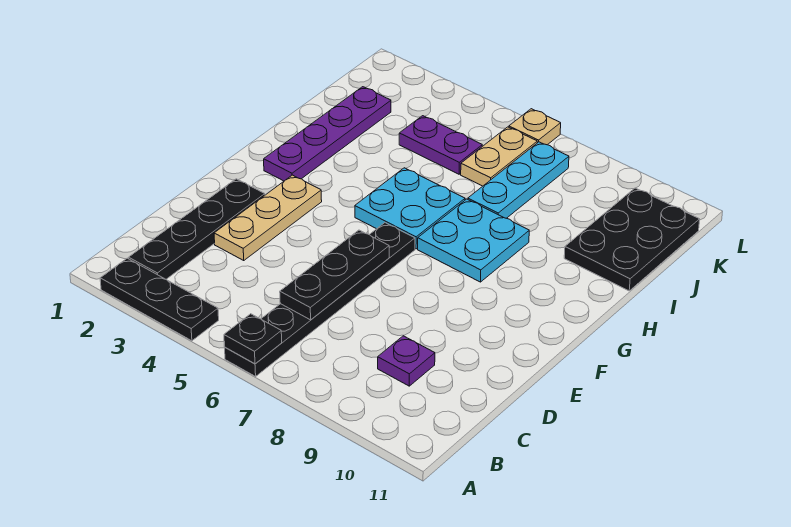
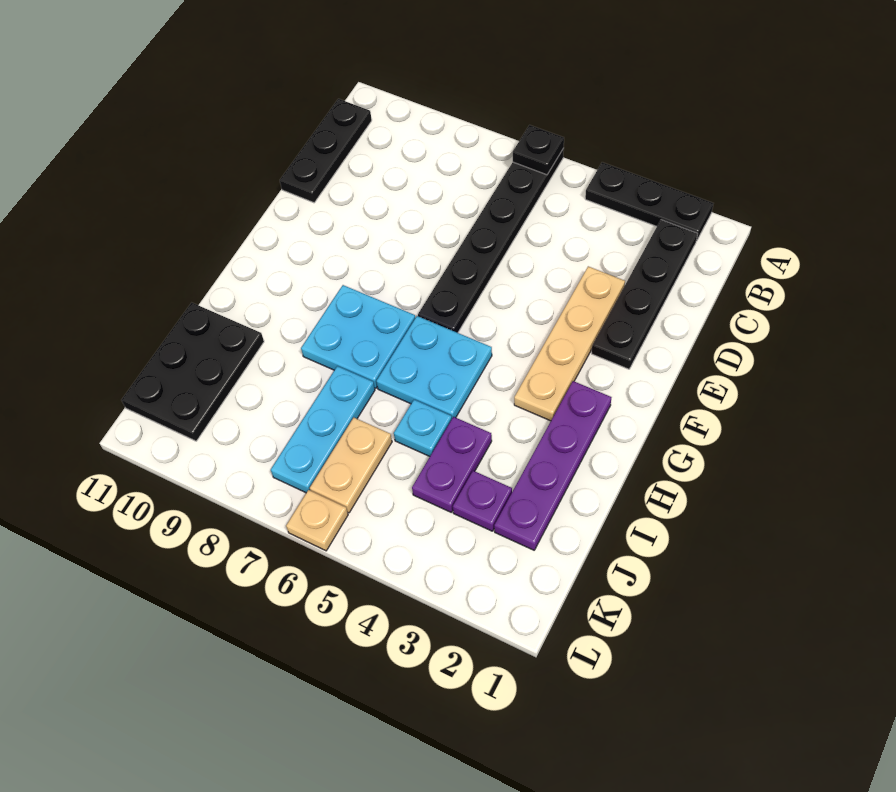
black 1x3 plate [280,230,389,320] -> black 1x3 plate moved to [280,99,372,203]
purple 1x1 plate [378,336,435,386] -> purple 1x1 plate moved to [453,471,512,531]
tan 1x3 plate [214,175,322,260] -> tan 1x4 plate [514,266,625,421]
none -> cyan 1x1 plate [394,400,452,456]
purple 1x2 plate [399,116,482,174] -> purple 1x2 plate turned to [412,417,492,512]

